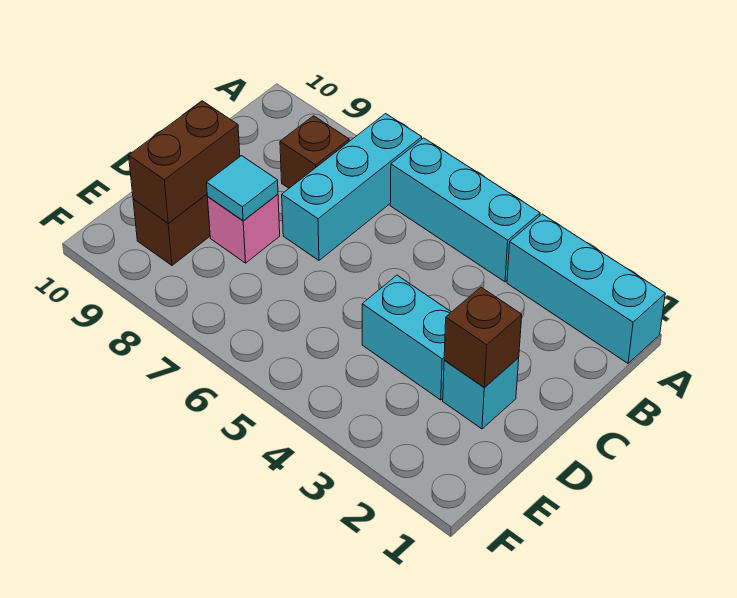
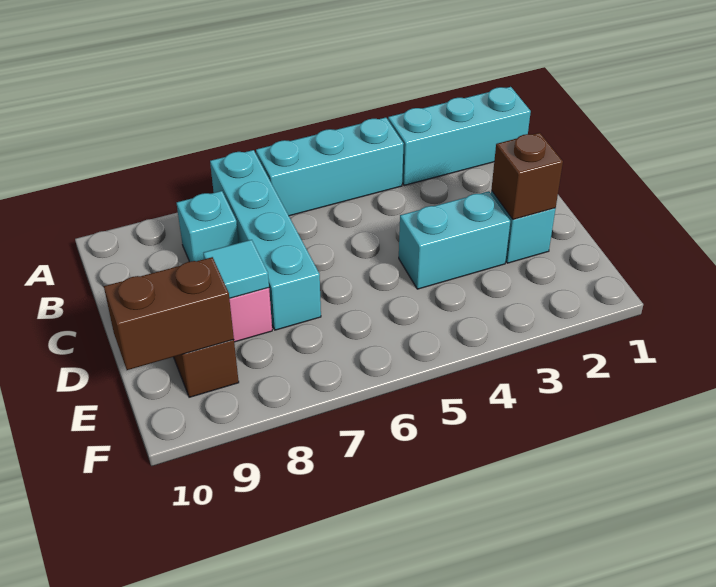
cyan 1x3 brick [282,114,422,260] -> cyan 1x4 brick [210,150,321,330]
brown 1x1 brick [280,116,349,188] -> cyan 1x1 brick [177,191,239,262]
brown 1x2 brick [129,101,240,223] -> brown 1x2 brick turned to [104,257,234,370]

